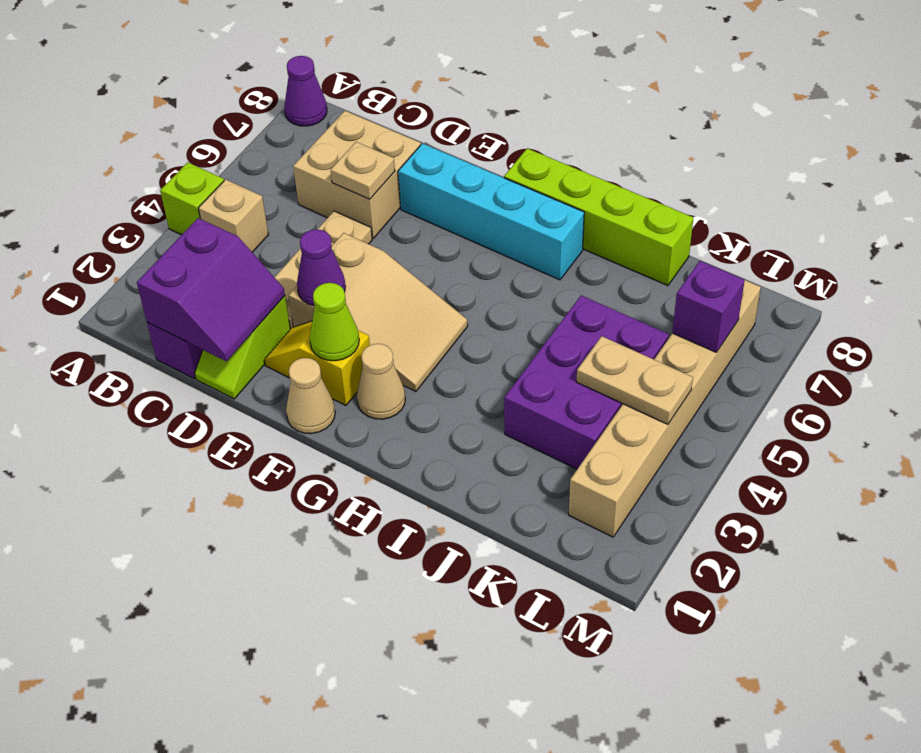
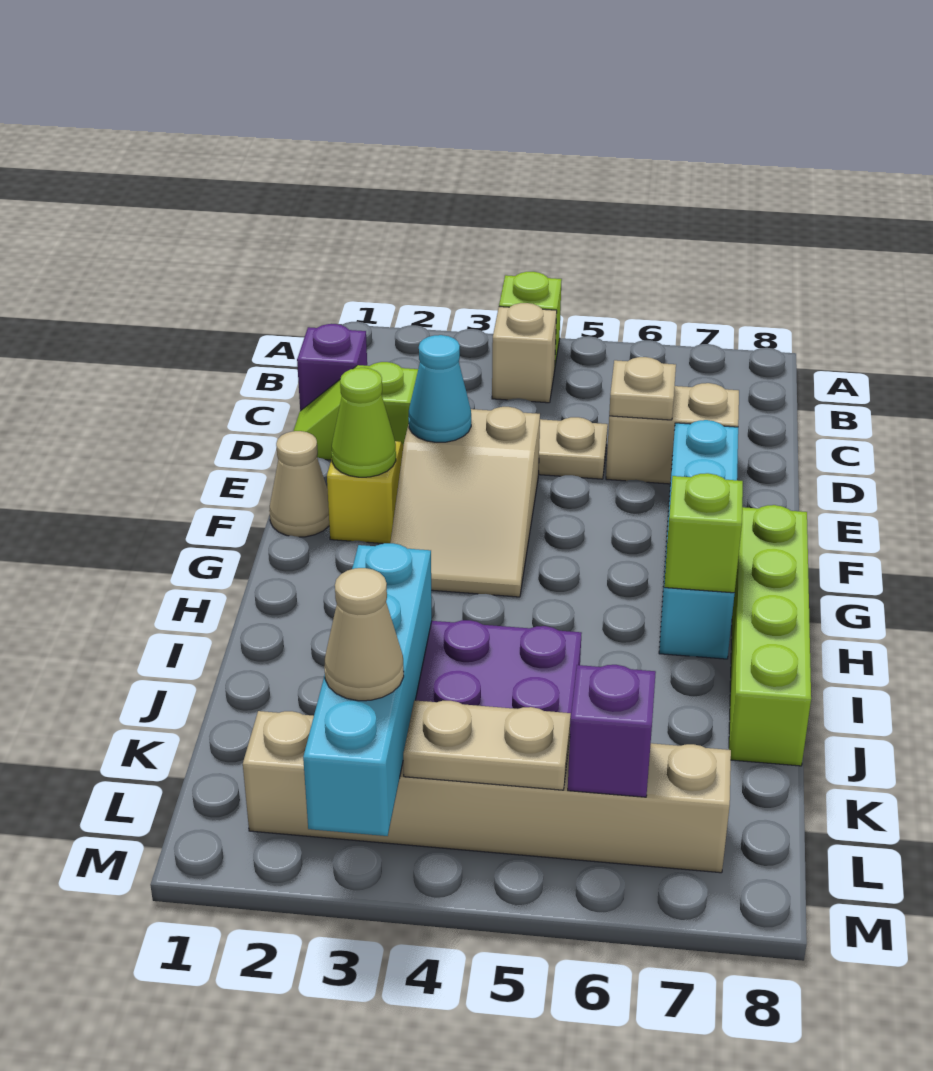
purple 1x1 cone [284,56,327,126] -> none
purple 2x2 slope [137,218,285,361] -> none
tan 2x2 brick [293,111,421,238] -> tan 1x2 brick [606,383,739,484]
purple 1x1 cone [297,229,346,306] -> cyan 1x1 cone [409,335,471,442]
tan 1x1 cone [357,344,405,419] -> tan 1x1 cone moved to [324,568,404,701]
none -> lime 1x1 brick [664,473,743,593]
none -> cyan 1x4 brick [303,543,432,836]
tan 1x2 plate [577,336,693,424] -> tan 1x2 plate turned to [403,700,571,790]

